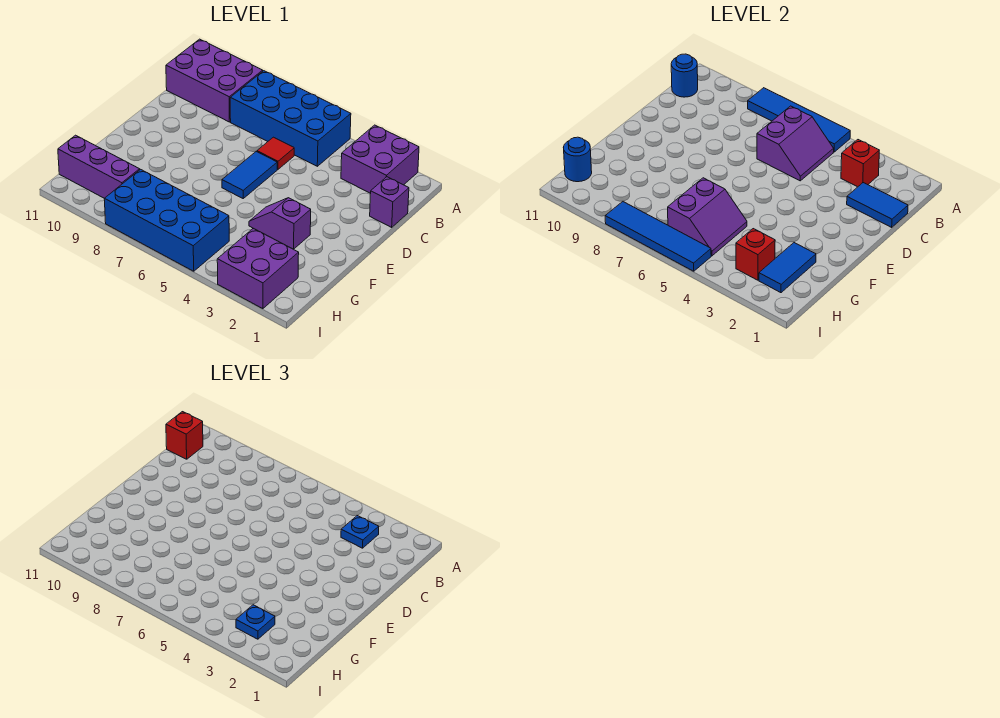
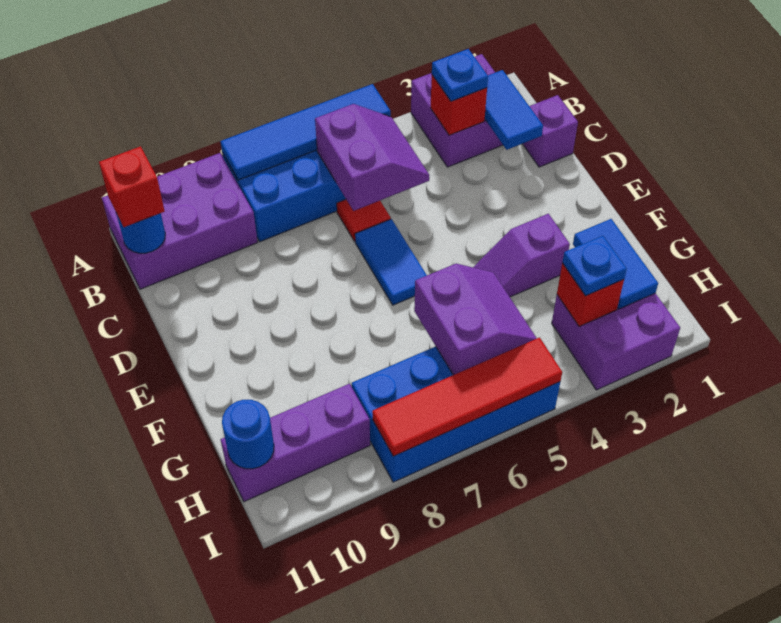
blue 1x2 tile [847,183,908,227] -> blue 1x2 tile turned to [485,70,543,150]
blue 1x4 tile [605,202,711,271] -> red 1x4 tile [372,338,562,456]

